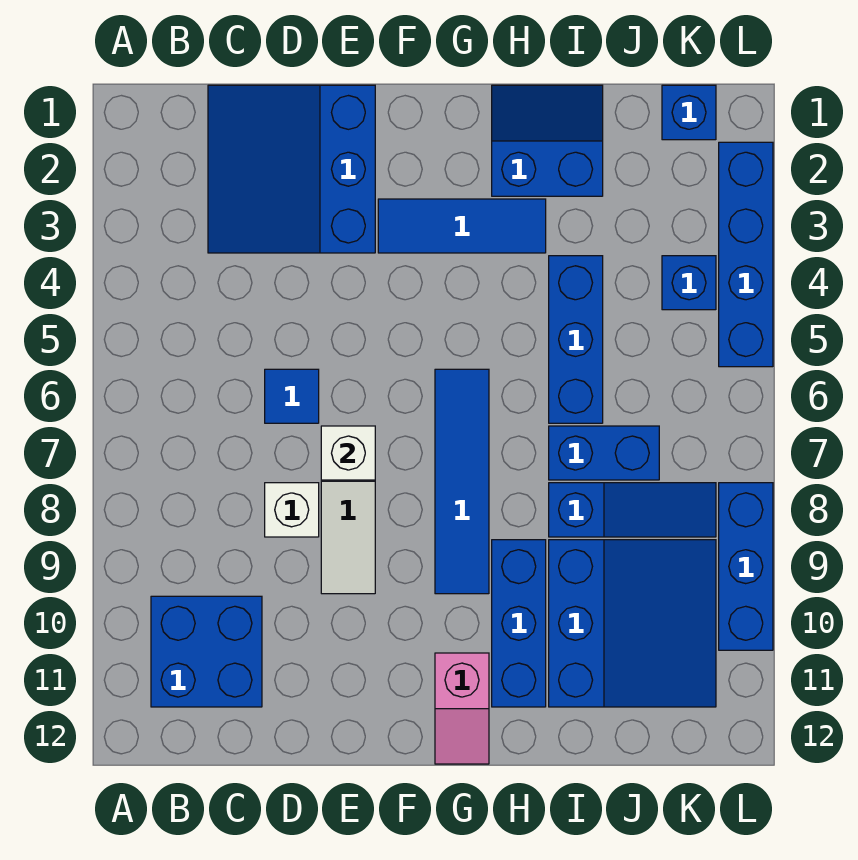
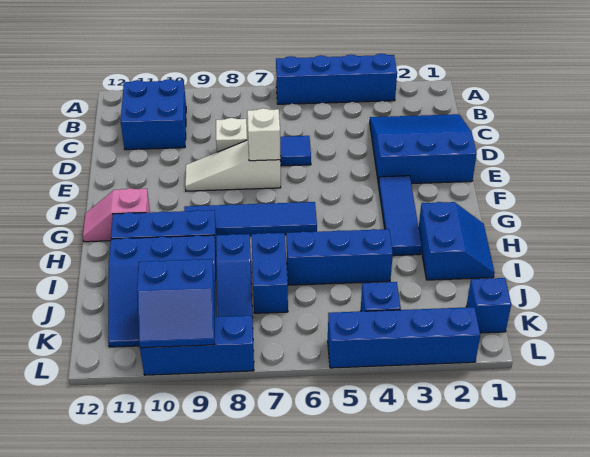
none -> blue 1x4 brick [276,54,397,104]
none -> blue 2x2 slope [137,259,215,348]

